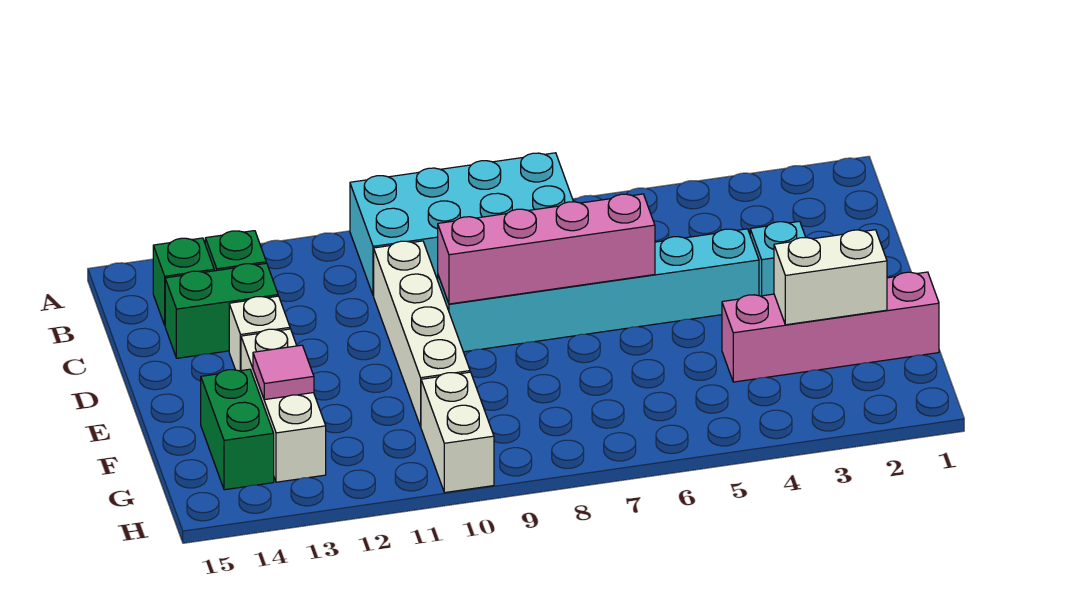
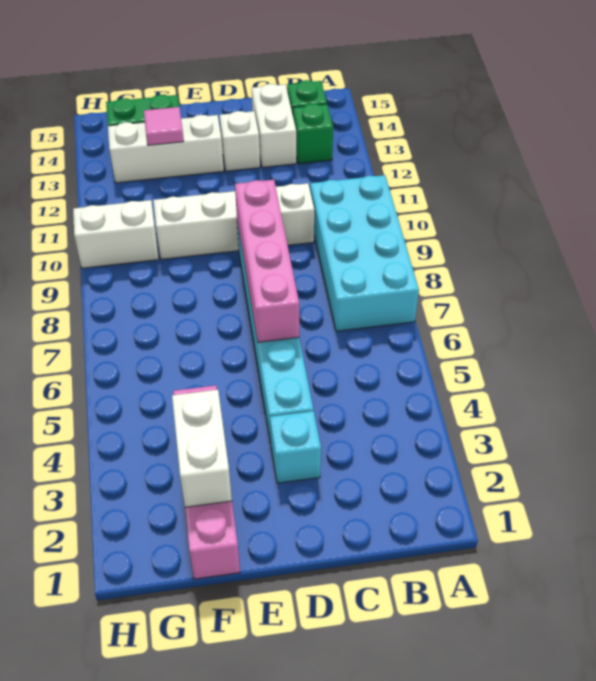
green 1x2 brick [165,263,278,358] -> white 1x2 brick [252,84,296,167]

